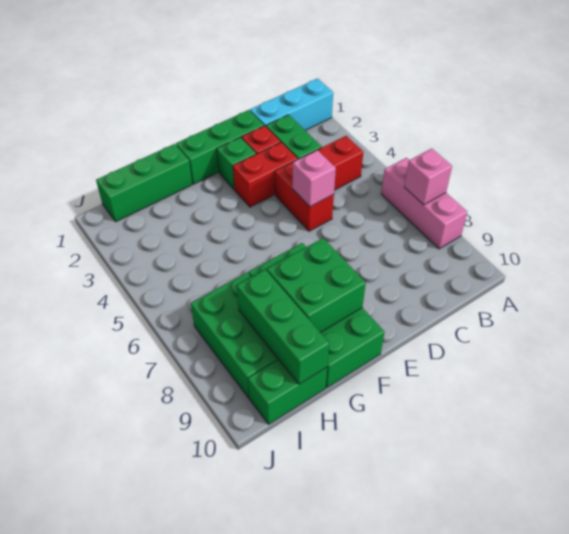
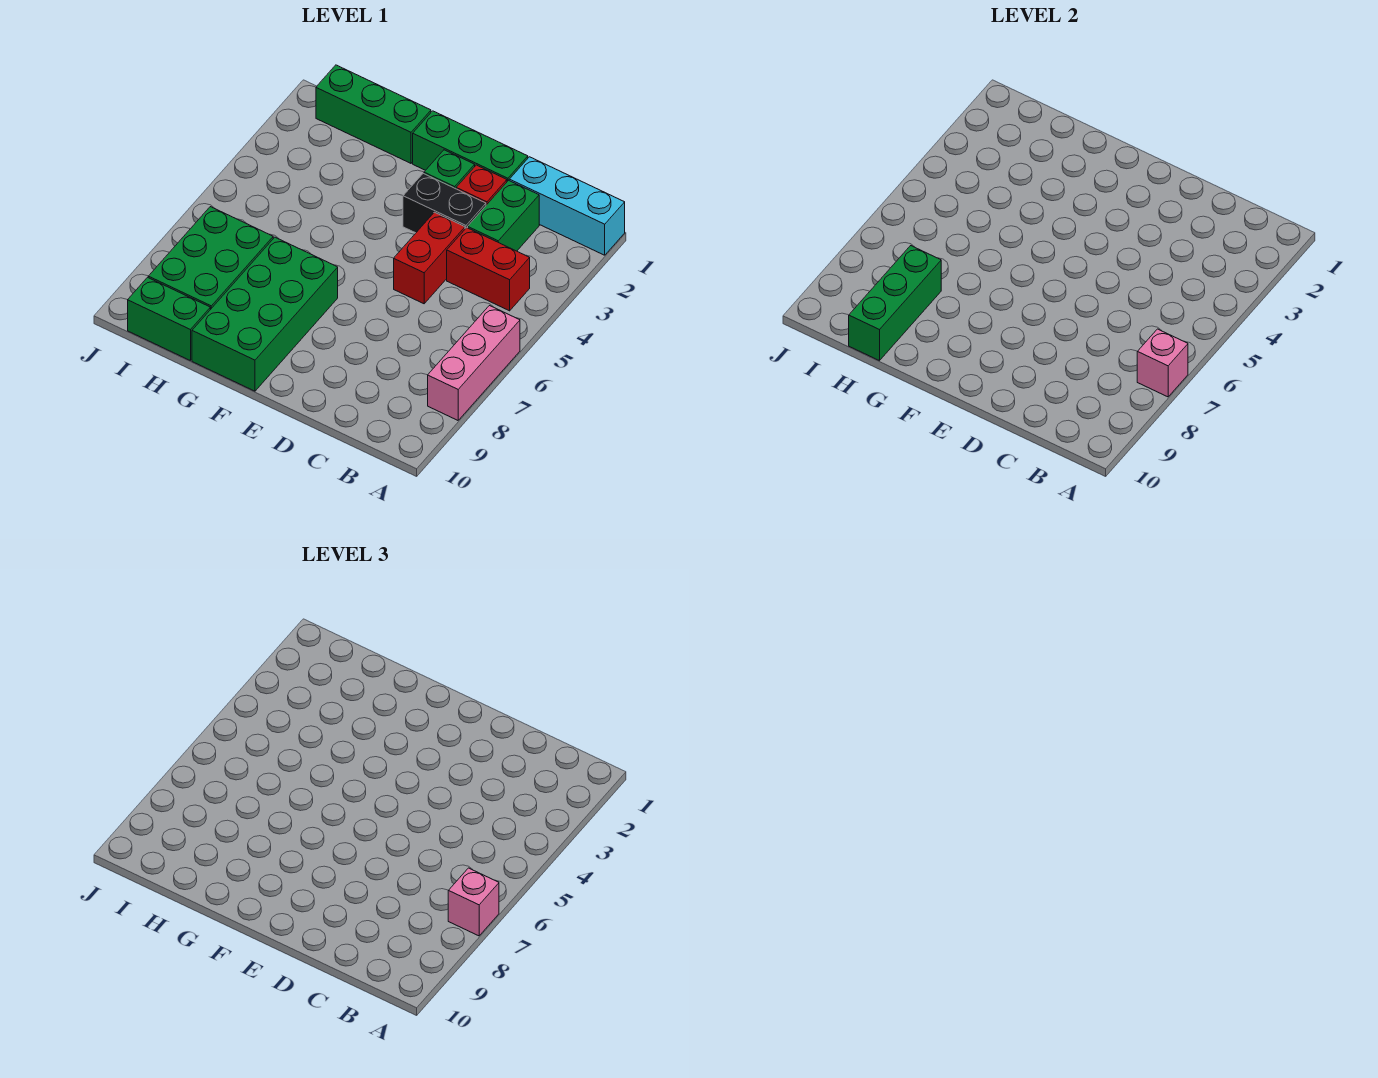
red 1x2 brick [233,142,298,207] -> black 1x2 brick [403,174,486,233]
pink 1x1 brick [292,150,336,207] -> pink 1x1 brick moved to [448,868,499,936]
green 2x2 brick [267,238,366,332] -> none

